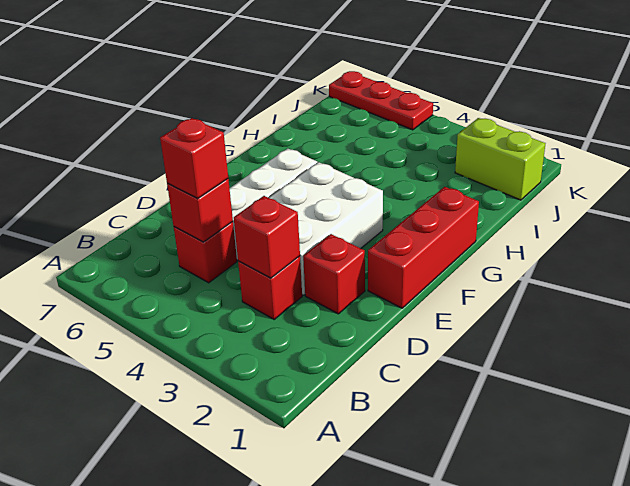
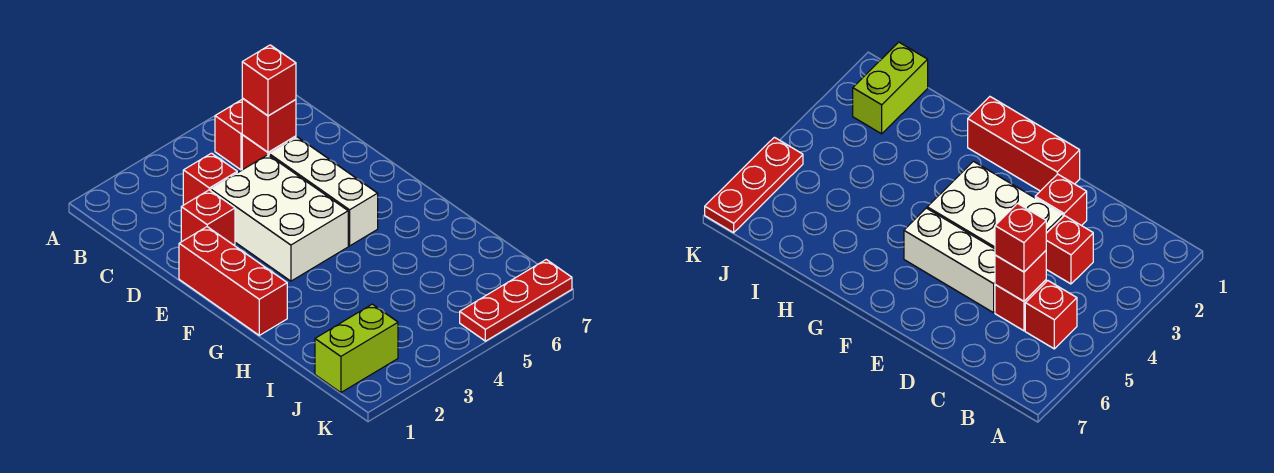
red 1x1 brick [234,196,300,278] -> red 1x1 brick moved to [215,100,242,170]

